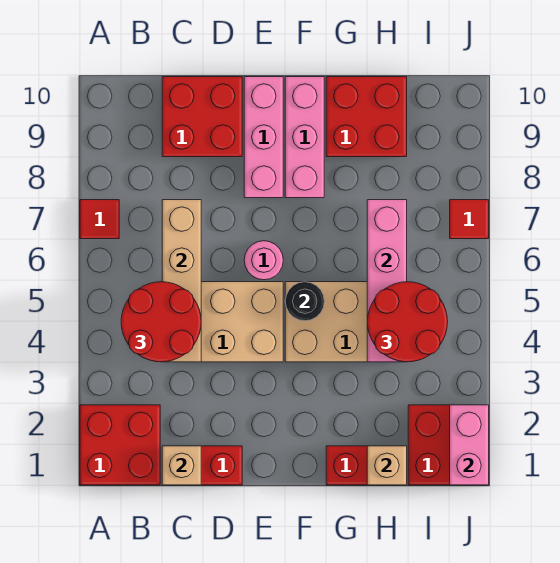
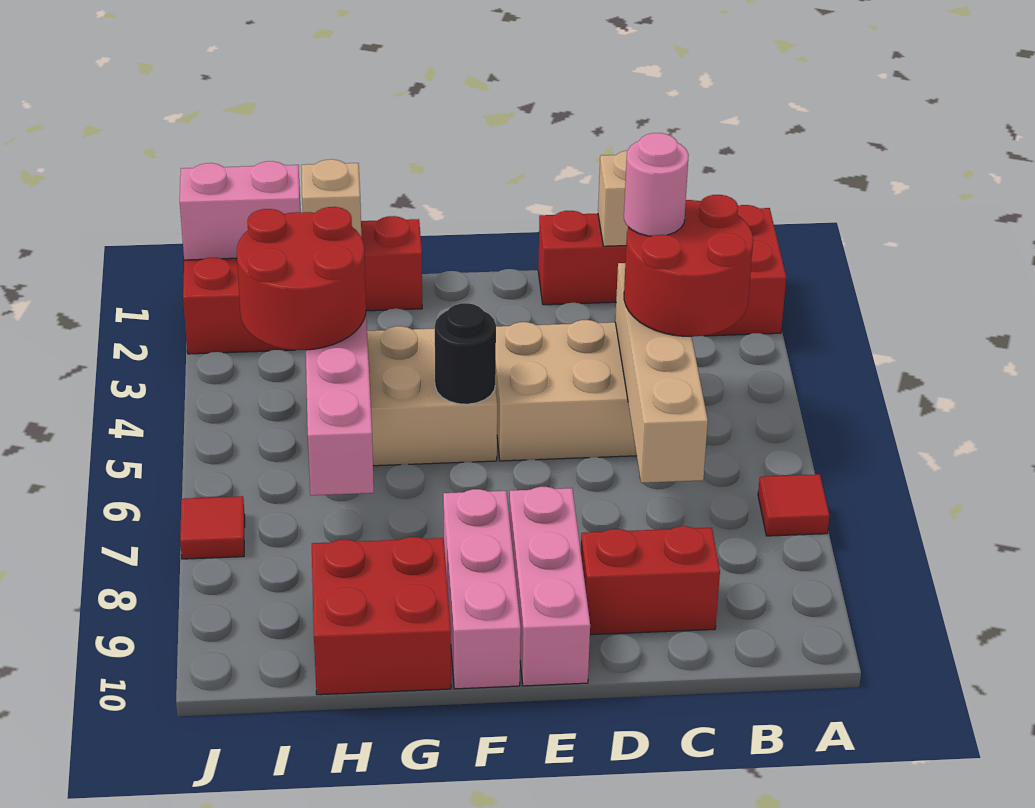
red 2x2 brick [162,77,242,157] -> red 1x2 brick [581,526,720,635]
pink 1x1 round brick [244,241,283,280] -> pink 1x1 round brick moved to [624,133,689,236]
pink 1x2 brick [450,405,489,485] -> pink 1x2 brick turned to [180,161,301,260]

